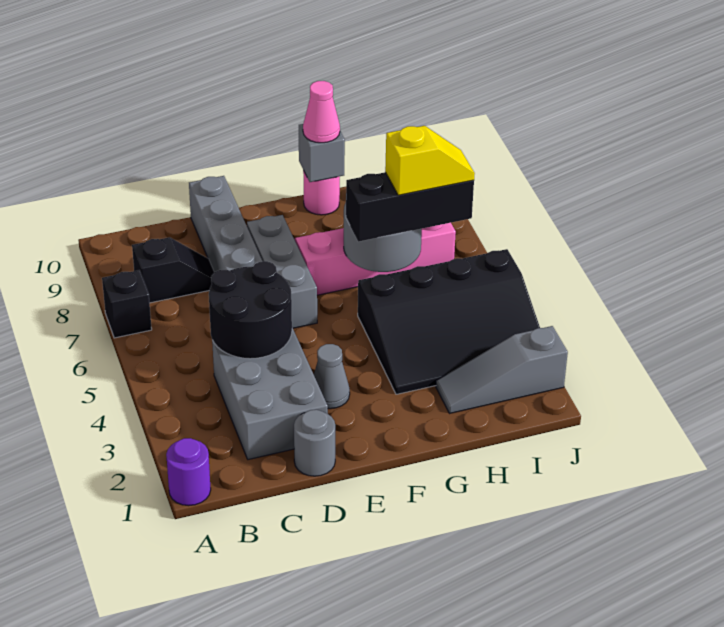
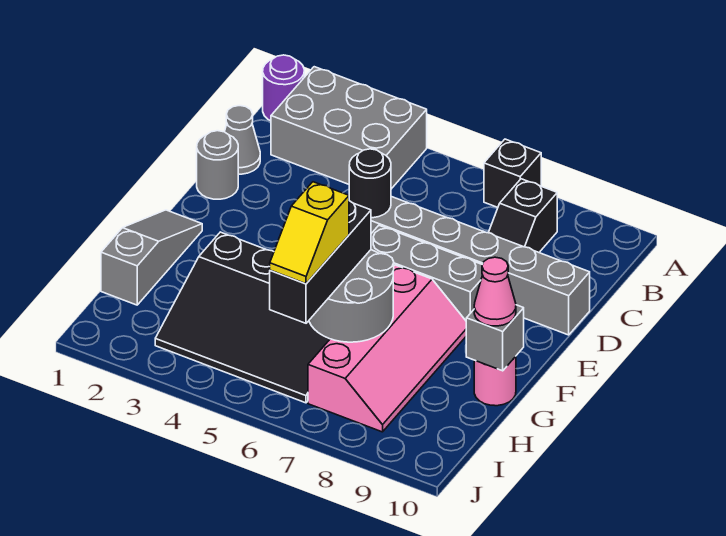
grey 2x3 brick [212,328,328,460] -> grey 2x3 brick moved to [271,67,427,189]
black 2x2 round brick [209,261,292,359] -> black 1x1 round brick [349,149,391,218]
grey 1x1 cone [314,344,350,409] -> grey 1x1 cone moved to [225,106,260,174]
black 3x4 slope [358,249,540,394] -> black 3x4 slope turned to [155,232,330,403]
grey 1x3 slope [436,326,568,414] -> grey 1x3 slope moved to [101,210,202,305]

